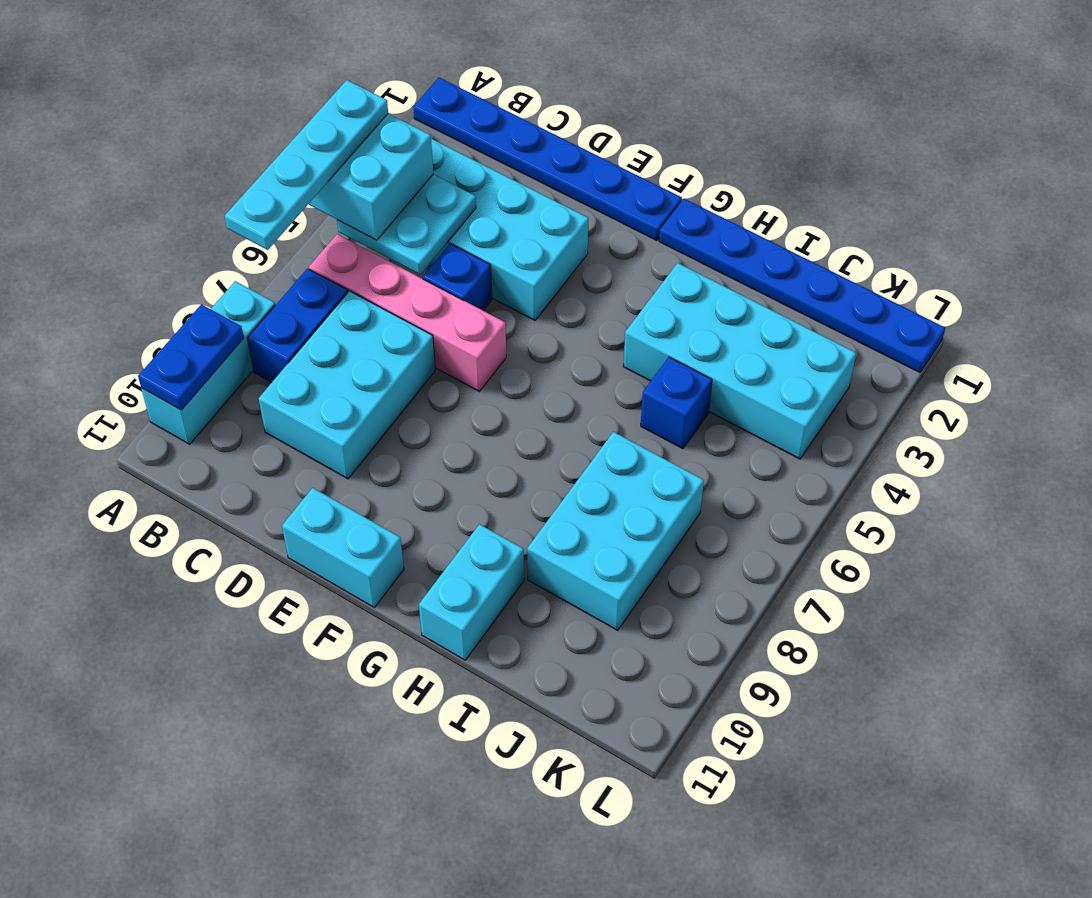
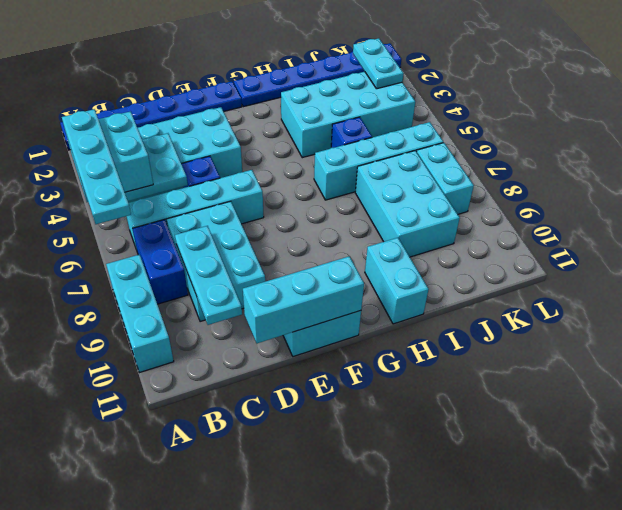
blue 1x2 plate [138,304,244,410] -> none
pink 1x4 brick [309,234,506,391] -> cyan 1x4 brick [127,170,264,250]
none -> cyan 1x3 plate [175,226,242,325]
none -> cyan 1x3 brick [243,256,364,343]
none -> cyan 1x4 brick [314,122,443,200]
none -> cyan 1x2 plate [353,38,404,89]
none -> cyan 1x2 brick [417,143,474,214]

